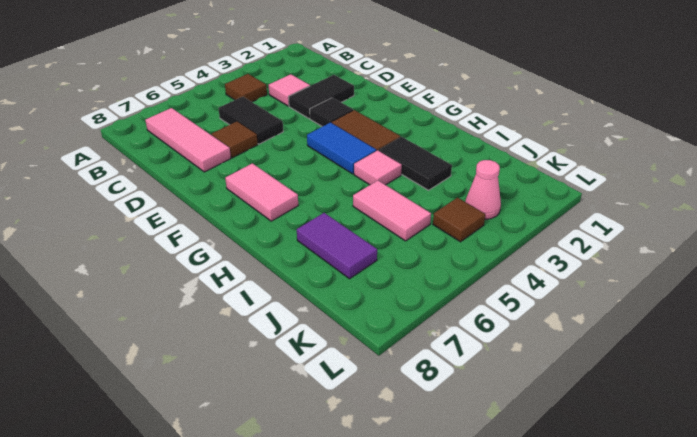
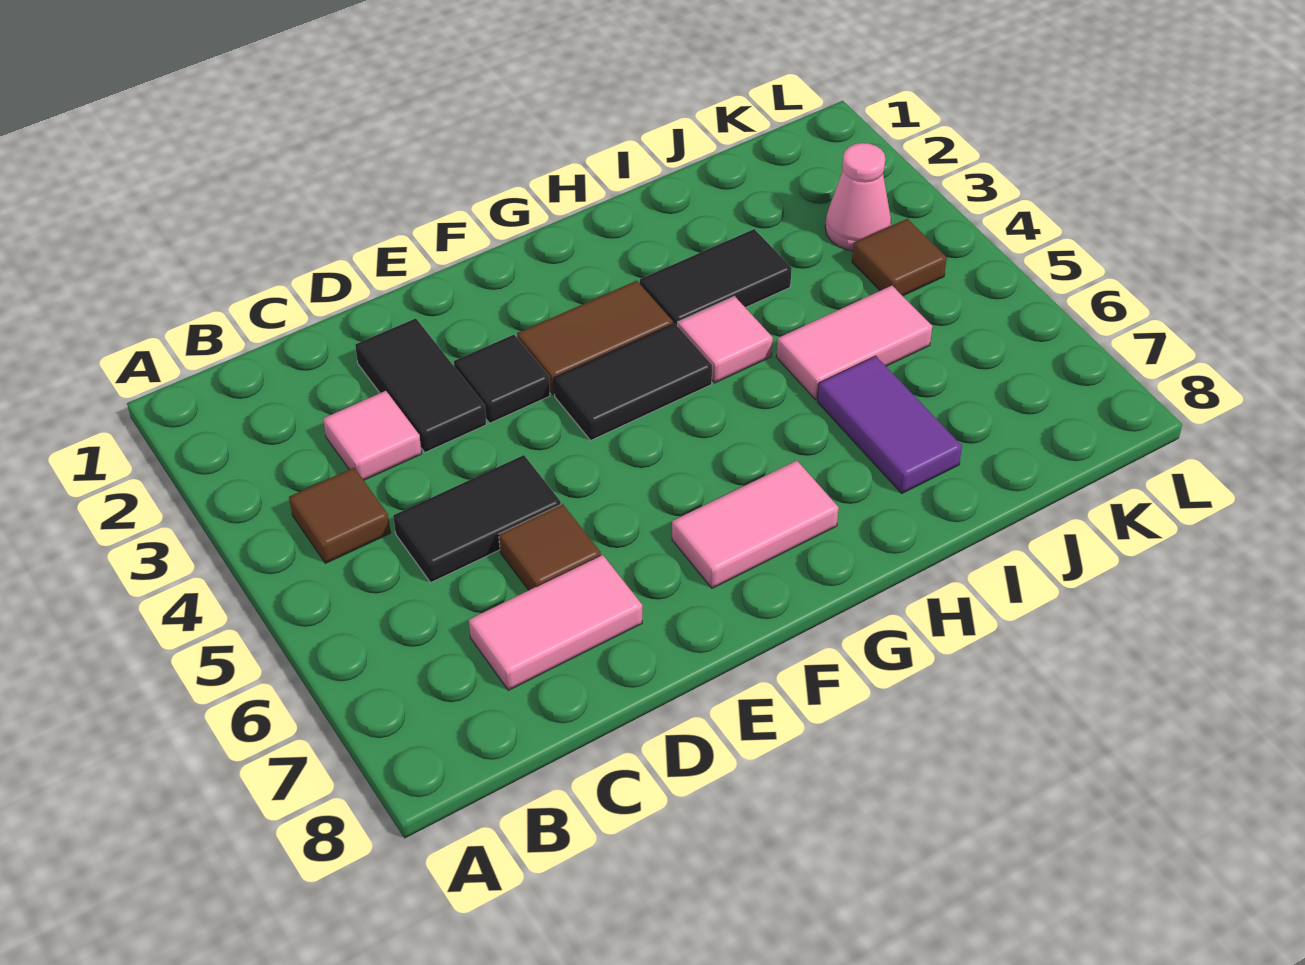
pink 1x3 tile [145,108,231,172] -> pink 1x2 tile [469,555,642,690]
blue 1x2 tile [307,122,376,174] -> black 1x2 tile [554,323,712,440]
purple 1x2 tile [297,213,377,279] -> purple 1x2 tile turned to [817,356,962,493]

